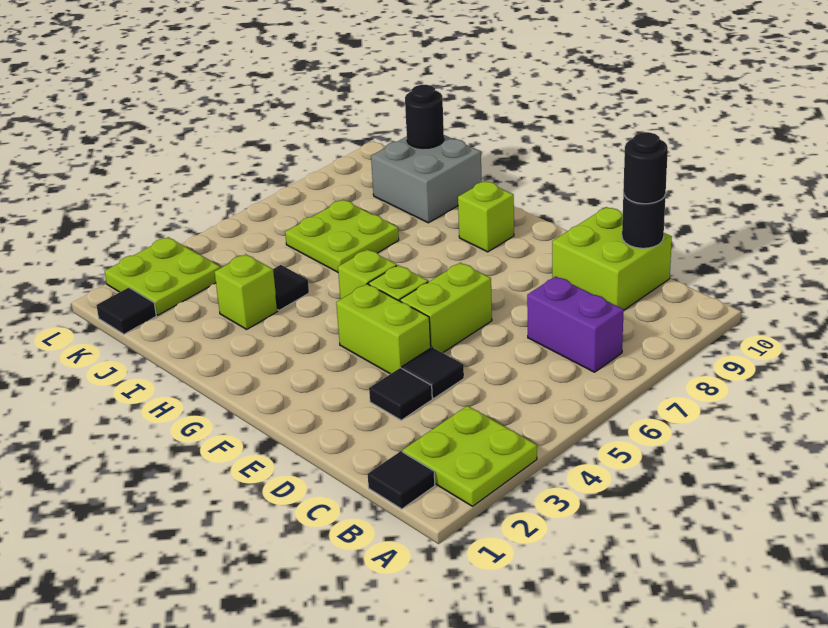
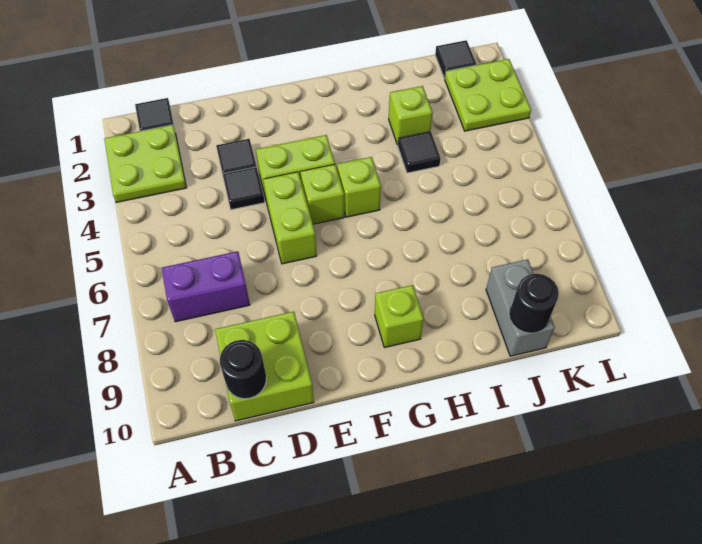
black 1x1 round brick [623,132,668,204] -> none
lime 2x2 plate [285,200,399,272] -> none
grey 2x2 brick [371,135,482,223] -> grey 1x2 brick [486,259,555,356]

